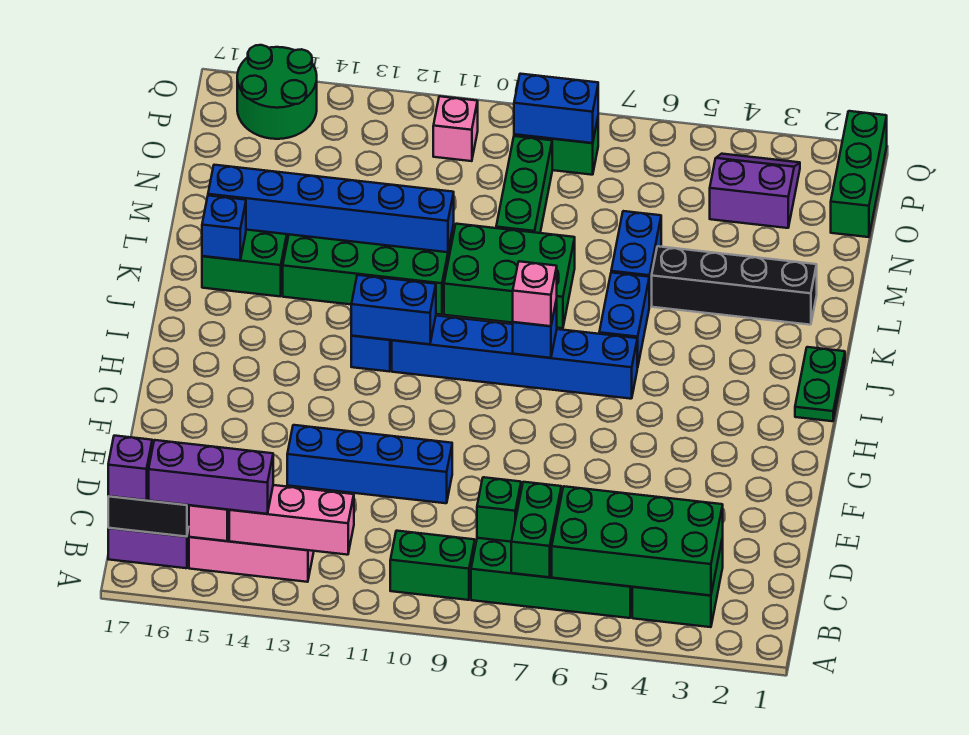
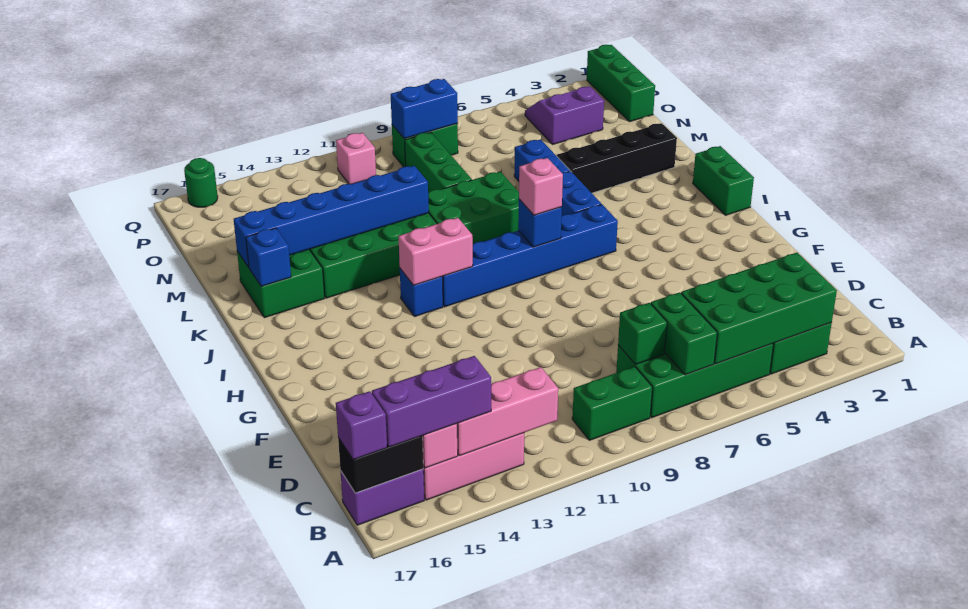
blue 1x4 brick [287,425,452,503] -> none
green 1x2 plate [795,347,845,421] -> green 1x2 brick [693,146,754,215]
blue 1x2 brick [351,275,436,344] -> pink 1x2 brick [398,218,473,285]
green 2x2 round brick [237,45,317,139] -> green 1x1 round brick [184,158,218,207]

